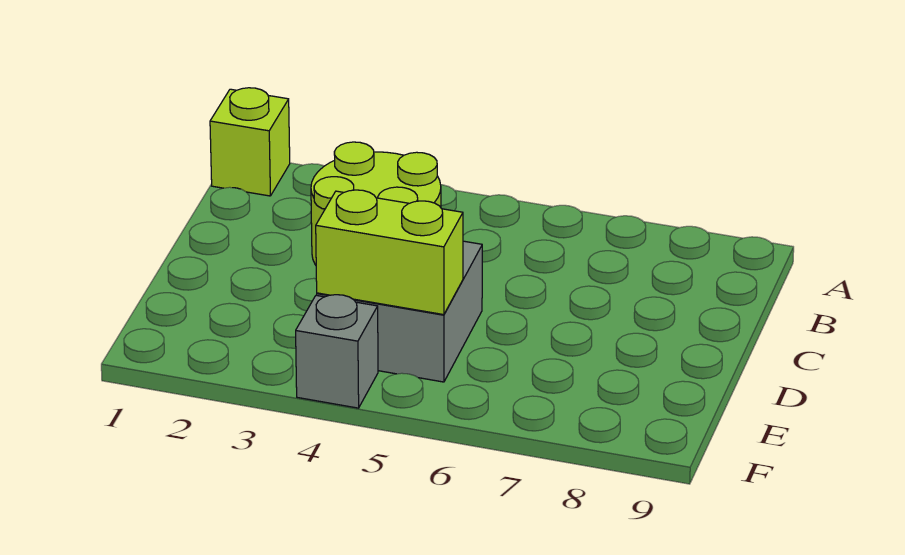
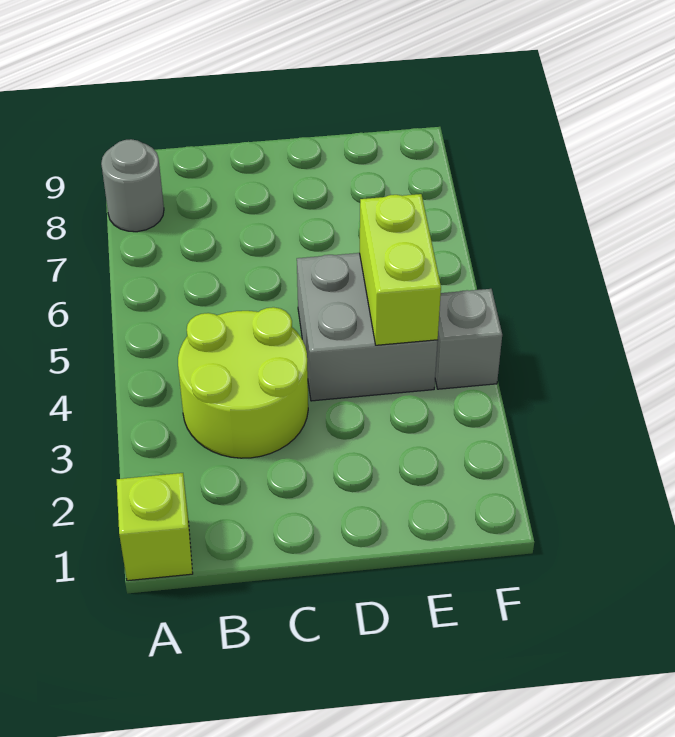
none -> grey 1x1 round brick [101,139,164,232]

